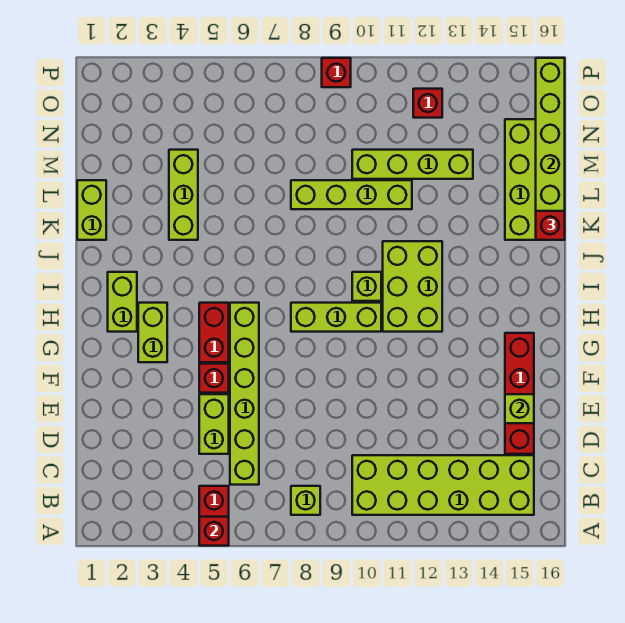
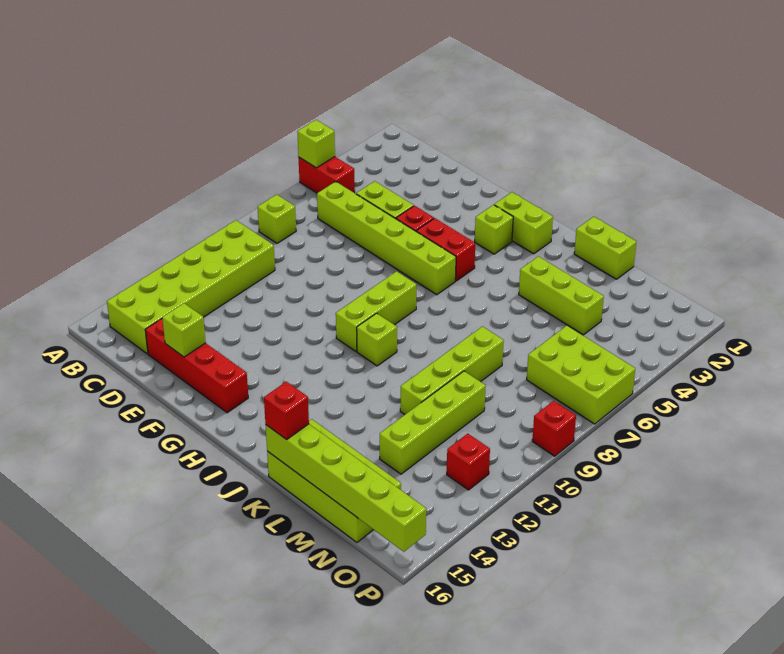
red 1x1 brick [199,517,229,546] -> lime 1x1 brick [297,120,335,168]
lime 1x2 brick [138,303,167,362] -> lime 1x1 brick [475,205,513,254]
lime 2x3 brick [383,241,442,332] -> lime 2x3 brick moved to [527,326,635,424]

